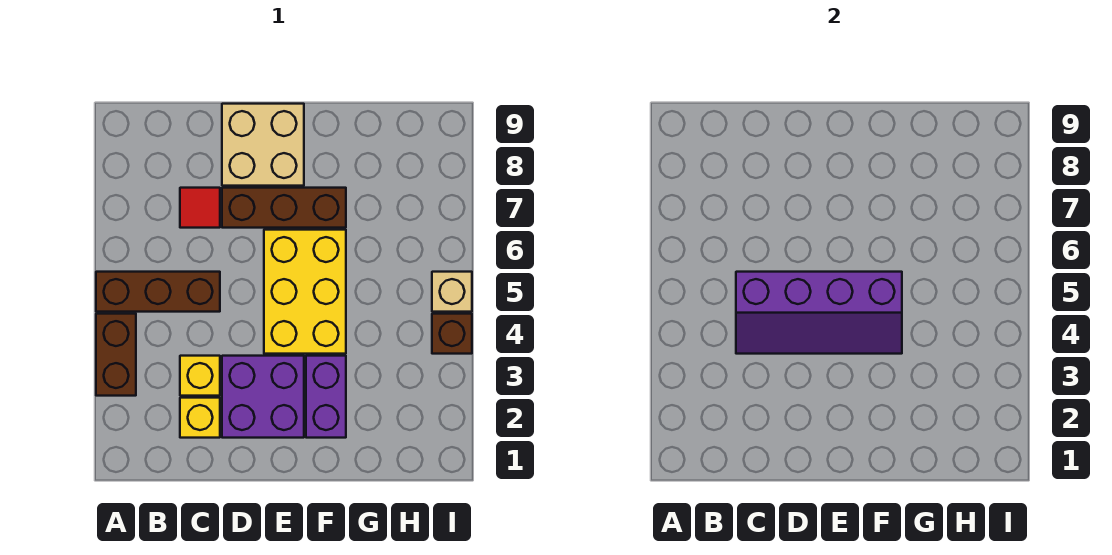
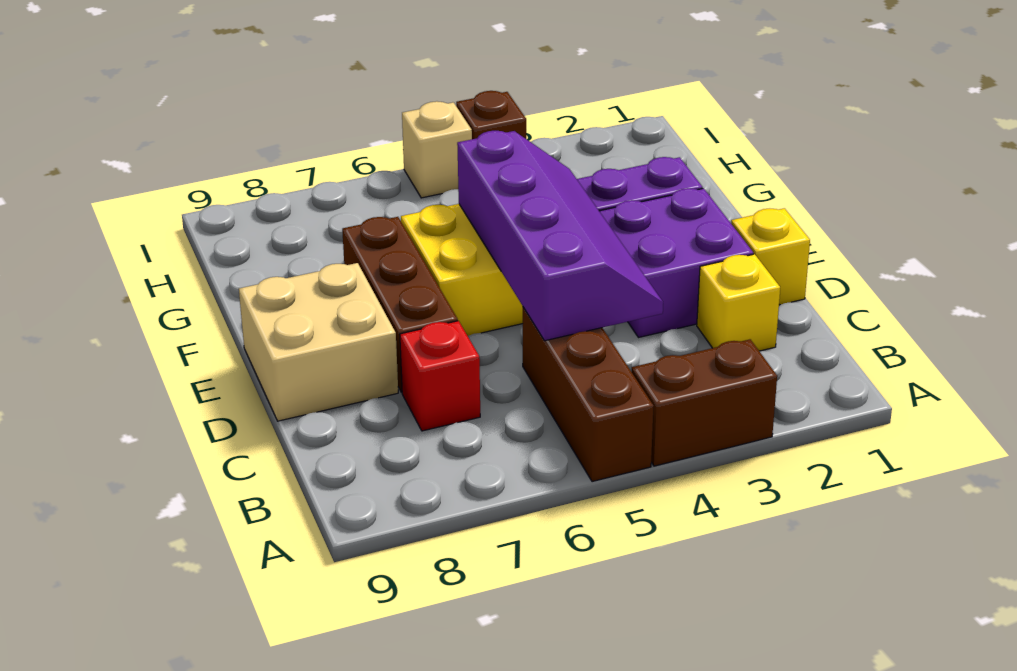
yellow 1x1 brick [180,356,220,396] -> yellow 1x1 brick moved to [731,208,810,305]
red 1x1 tile [180,188,220,228] -> red 1x1 brick [400,321,480,431]

